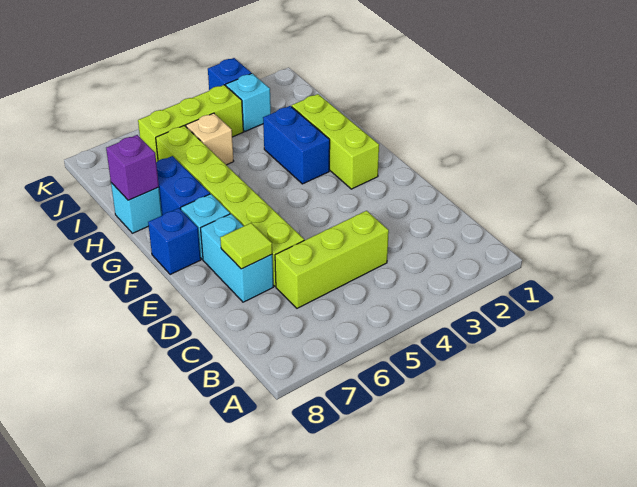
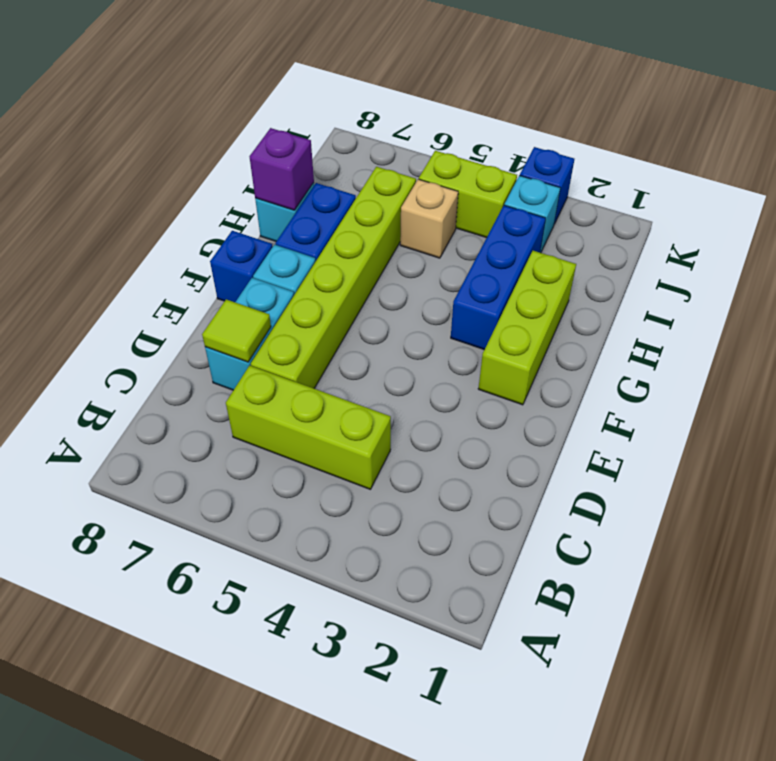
blue 1x2 brick [263,106,330,184] -> blue 1x3 brick [451,205,546,350]
lime 1x3 brick [138,85,243,162] -> lime 1x2 brick [419,151,517,238]

